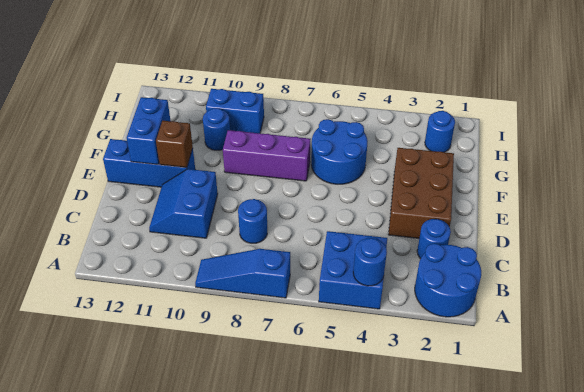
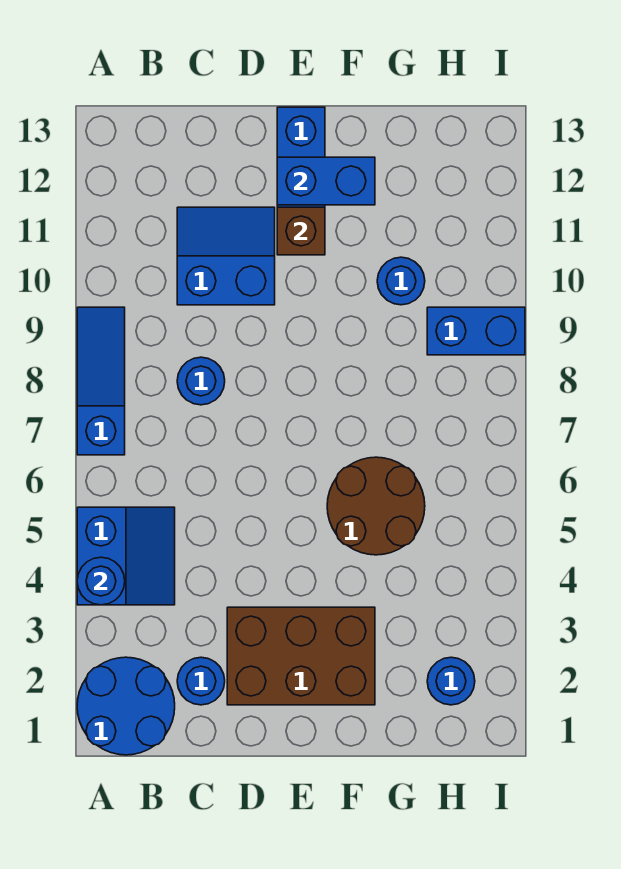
blue 2x2 brick [319,231,387,309] -> blue 2x2 slope [77,507,175,605]
blue 2x2 round brick [311,119,368,184] -> brown 2x2 round brick [327,457,425,555]
purple 1x3 brick [223,130,311,181] -> none
blue 1x2 brick [206,89,264,133] -> blue 1x2 brick turned to [427,307,525,355]

